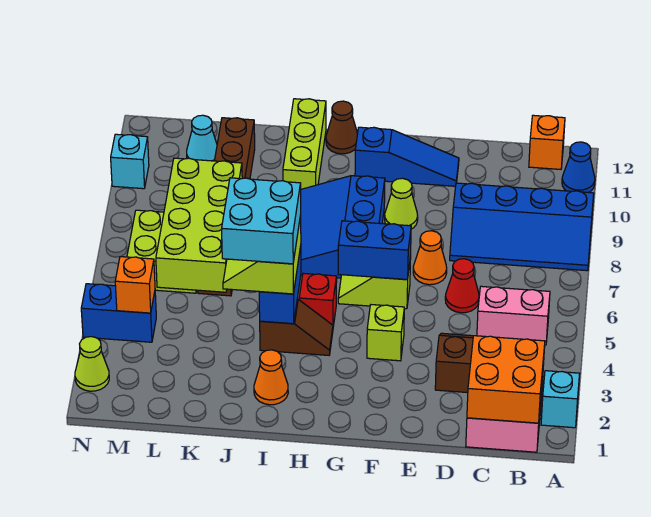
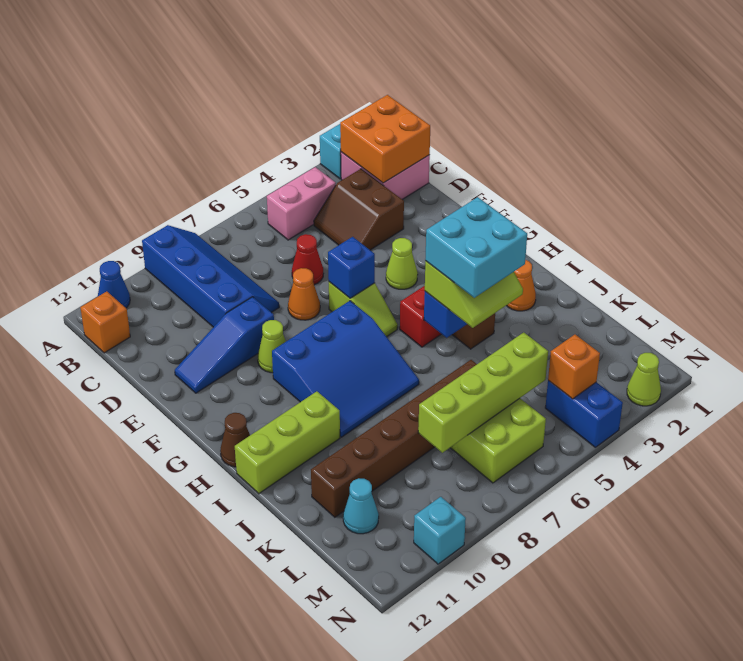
pink 1x2 brick [477,286,550,345] -> pink 1x2 brick turned to [267,167,336,240]
blue 1x3 slope [355,127,459,186] -> blue 1x3 slope turned to [175,297,274,393]
lime 1x1 brick [367,305,404,361] -> lime 1x1 cone [386,238,418,289]
blue 1x2 brick [338,221,411,280] -> blue 1x1 brick [328,237,375,298]
lime 2x4 brick [156,158,242,292] -> lime 1x4 brick [418,332,548,453]

